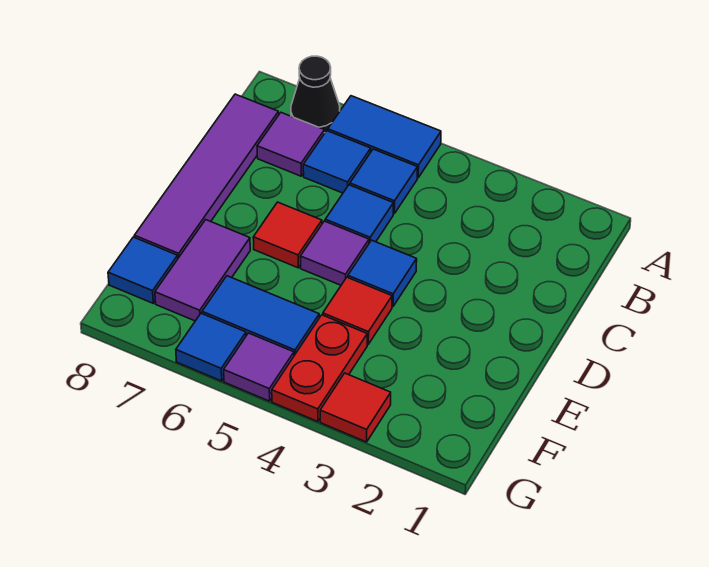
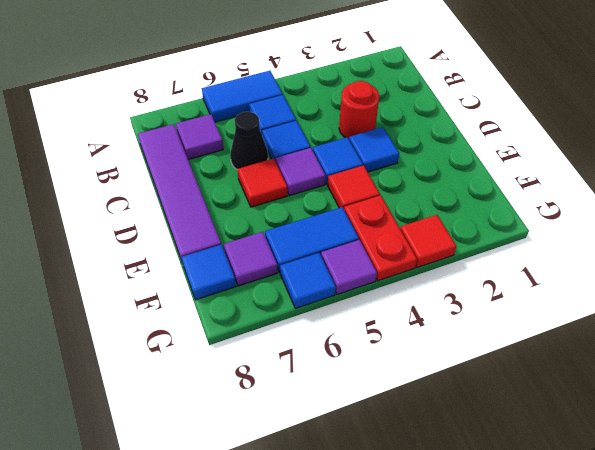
black 1x1 cone [291,56,340,133] -> black 1x1 cone moved to [230,112,268,169]
blue 1x1 tile [303,131,371,193] -> blue 1x1 tile moved to [349,127,399,172]
none -> red 1x1 round brick [339,81,379,139]
purple 1x2 tile [155,220,250,321] -> purple 1x1 tile [224,232,278,286]

